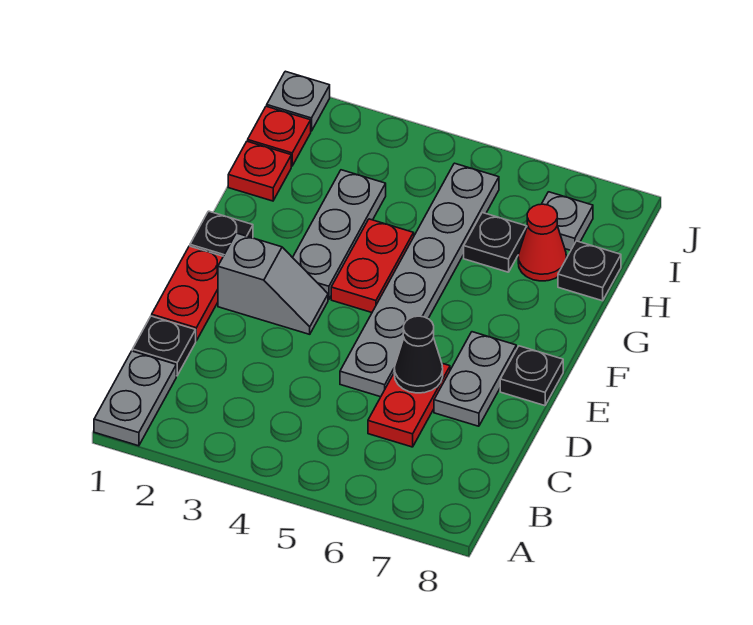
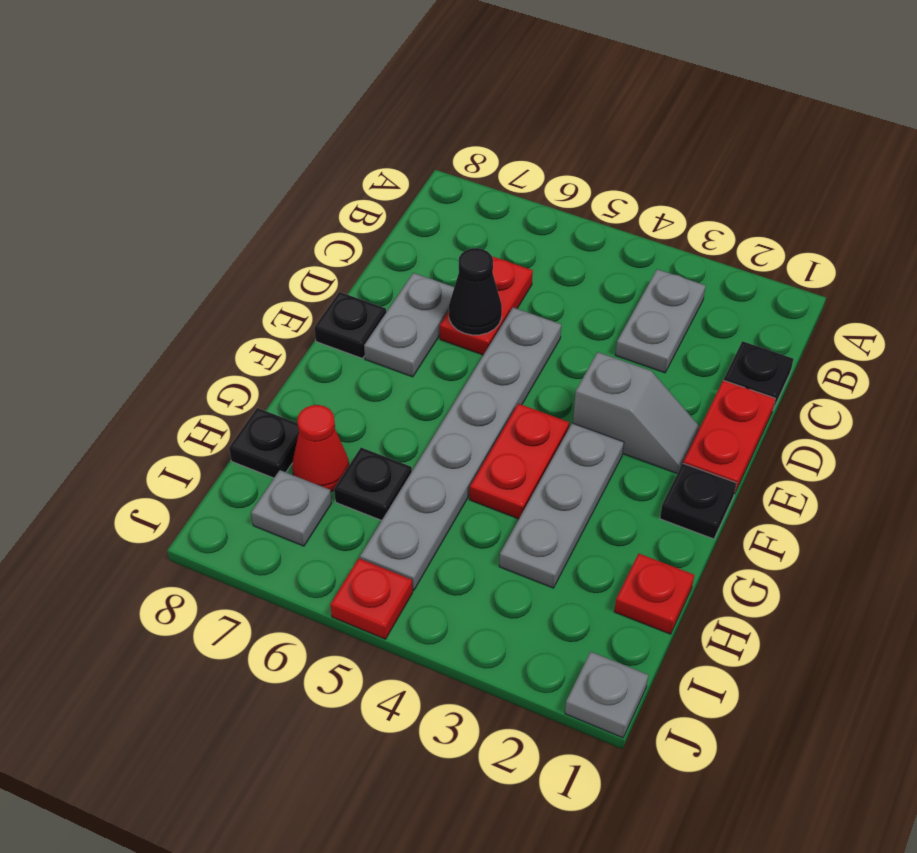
grey 1x2 plate [94,351,176,446] -> grey 1x2 plate moved to [616,269,706,373]
grey 1x2 slope [218,233,328,334] -> grey 1x2 slope turned to [573,352,699,473]
red 1x1 plate [248,106,311,166] -> red 1x1 plate moved to [330,558,413,639]

